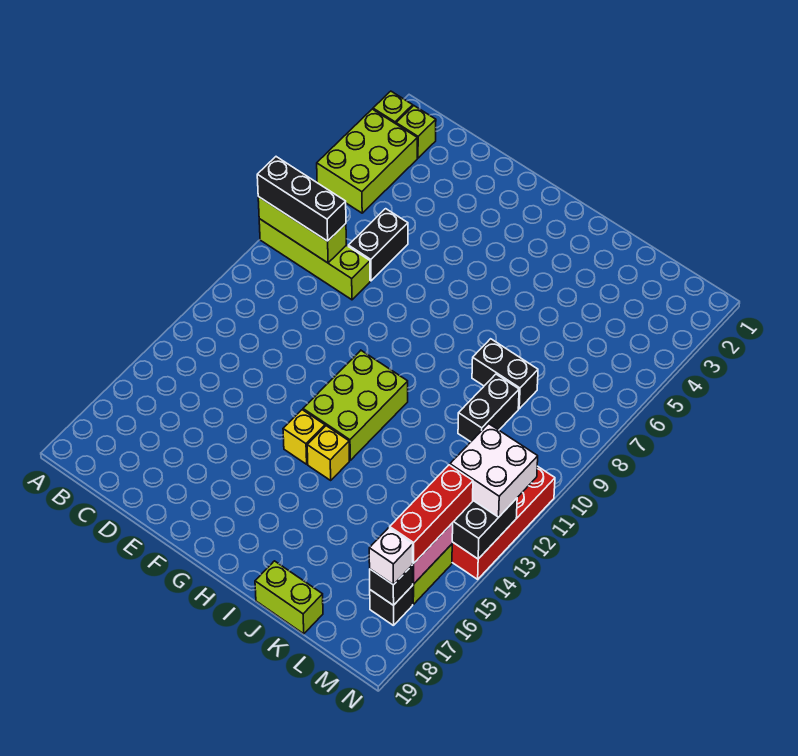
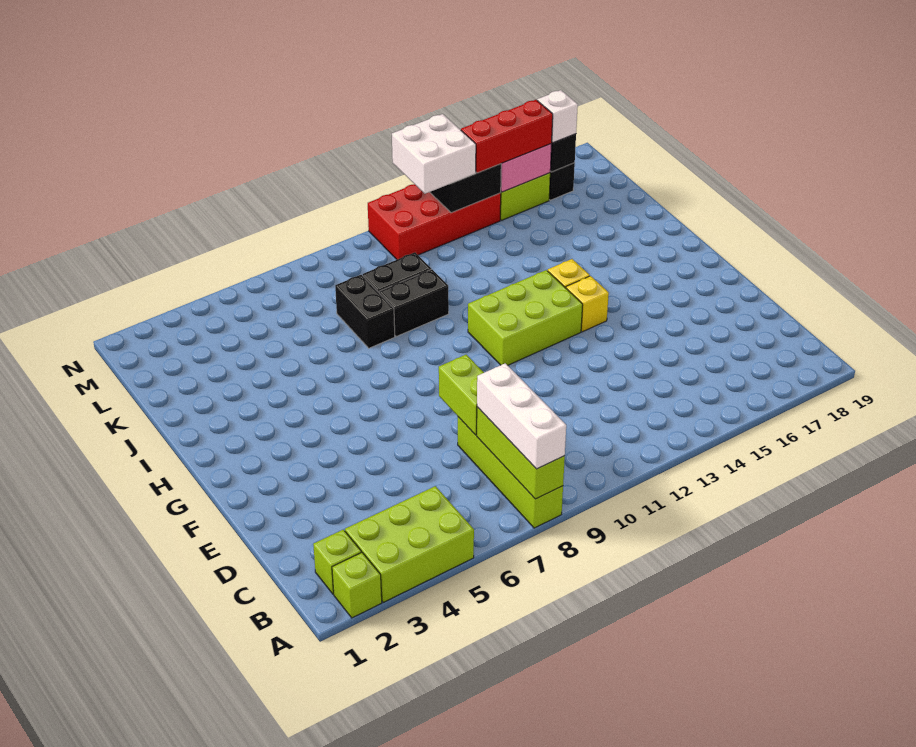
black 1x3 brick [257,157,346,241] -> white 1x3 brick [477,363,566,469]
black 1x2 brick [348,209,408,281] -> black 1x2 brick moved to [379,269,449,337]
lime 1x2 brick [255,561,323,634] -> lime 1x2 brick moved to [439,355,484,435]

